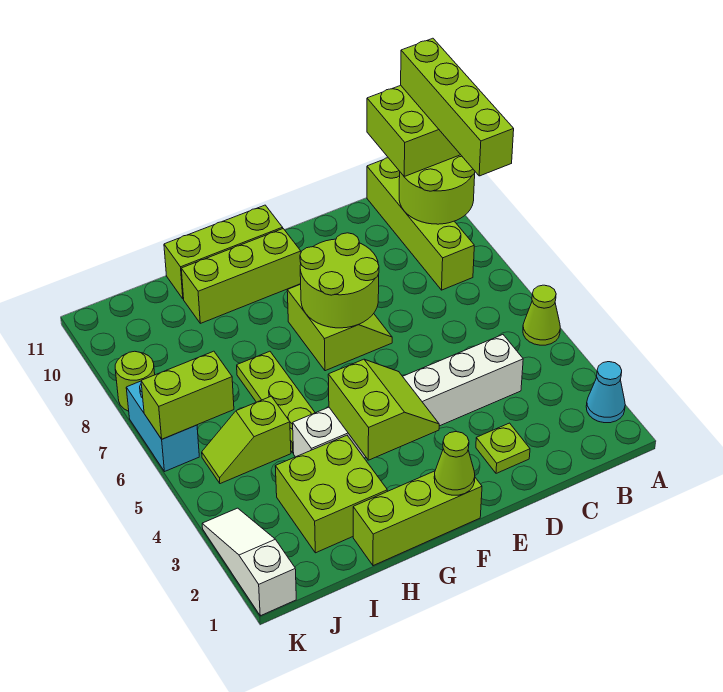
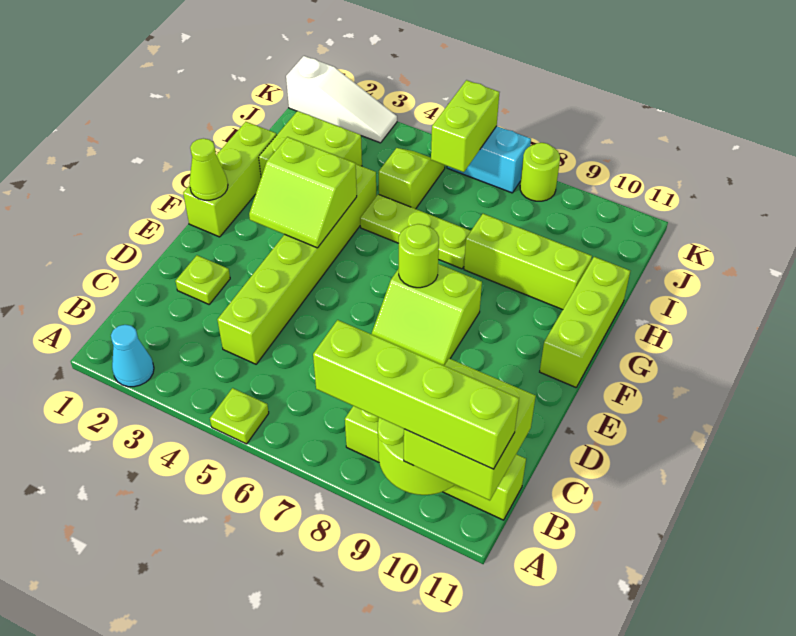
lime 1x1 cone [523,285,560,345] -> lime 1x1 plate [210,388,269,444]
white 1x6 brick [293,335,523,458] -> lime 1x6 brick [217,164,376,364]
lime 2x2 round brick [300,233,379,328] -> lime 1x1 round brick [399,224,439,288]
lime 1x3 brick [181,229,301,323] -> lime 1x3 brick turned to [464,214,592,310]

